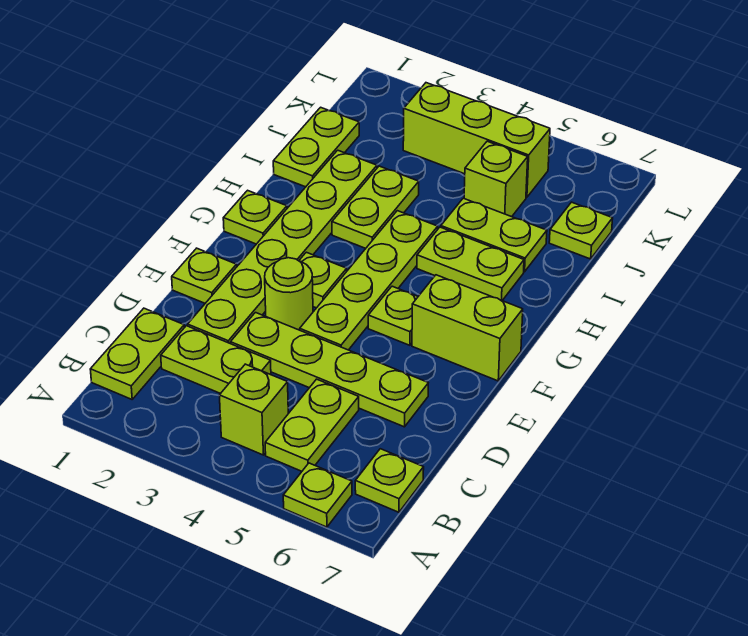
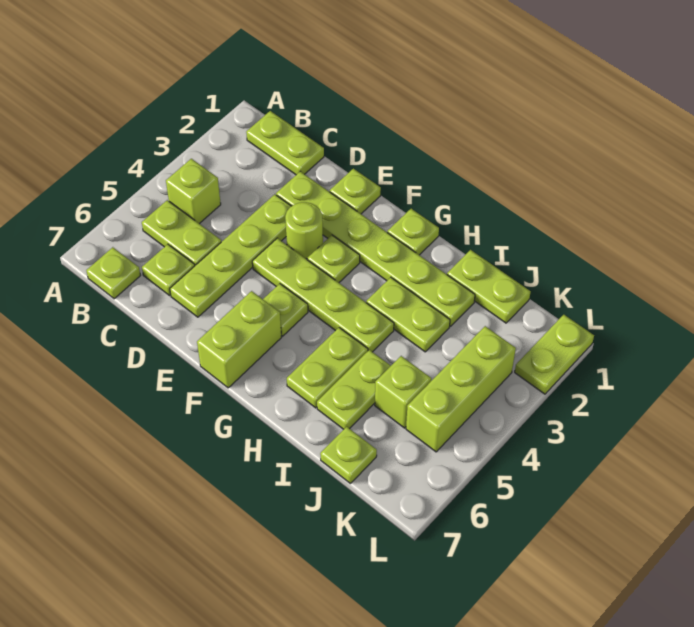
lime 1x1 plate [283,463,352,527] -> lime 1x1 plate moved to [142,244,195,295]
lime 1x2 plate [161,326,271,394] -> lime 1x2 plate moved to [515,315,594,394]

